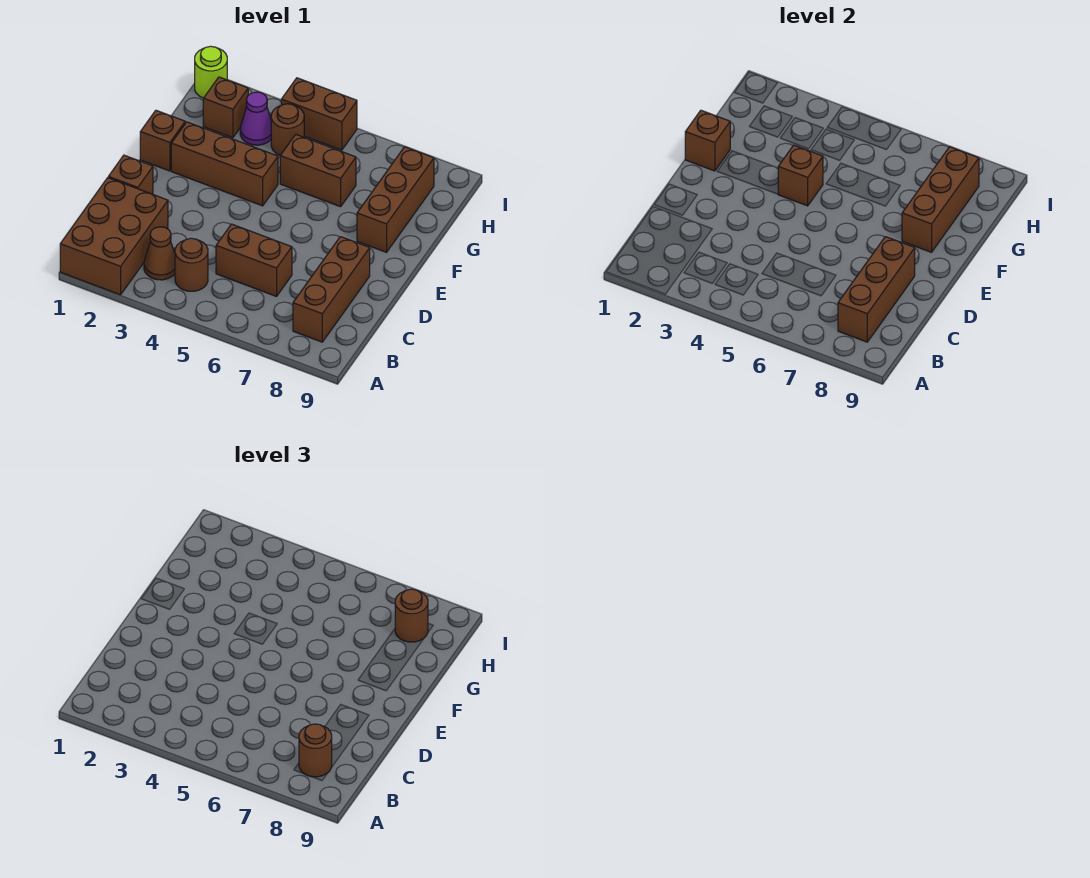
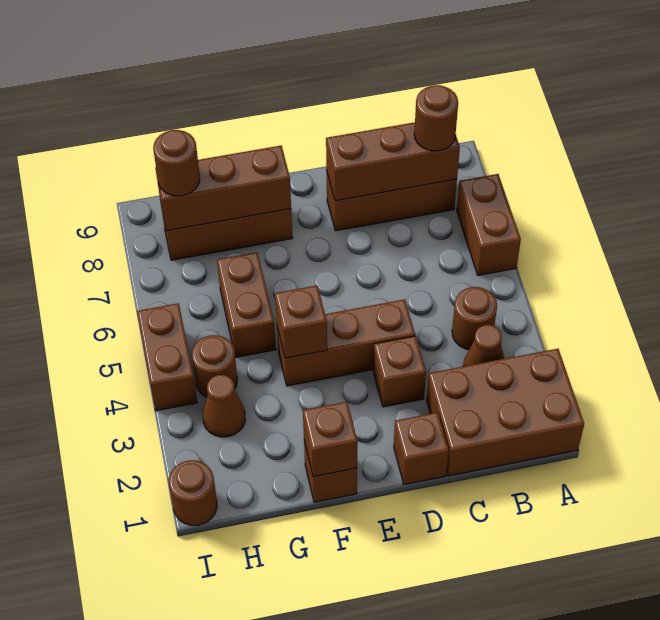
brown 1x2 brick [216,224,292,296] -> brown 1x2 brick moved to [457,174,521,275]
brown 1x3 brick [171,122,278,206] -> brown 1x3 brick turned to [277,299,415,386]
brown 1x1 brick [203,77,248,138] -> brown 1x1 brick moved to [373,336,426,407]
purple 1x1 cone [240,92,271,145] -> brown 1x1 cone [203,375,245,437]
lime 1x1 round brick [195,46,227,98] -> brown 1x1 round brick [169,460,217,525]

